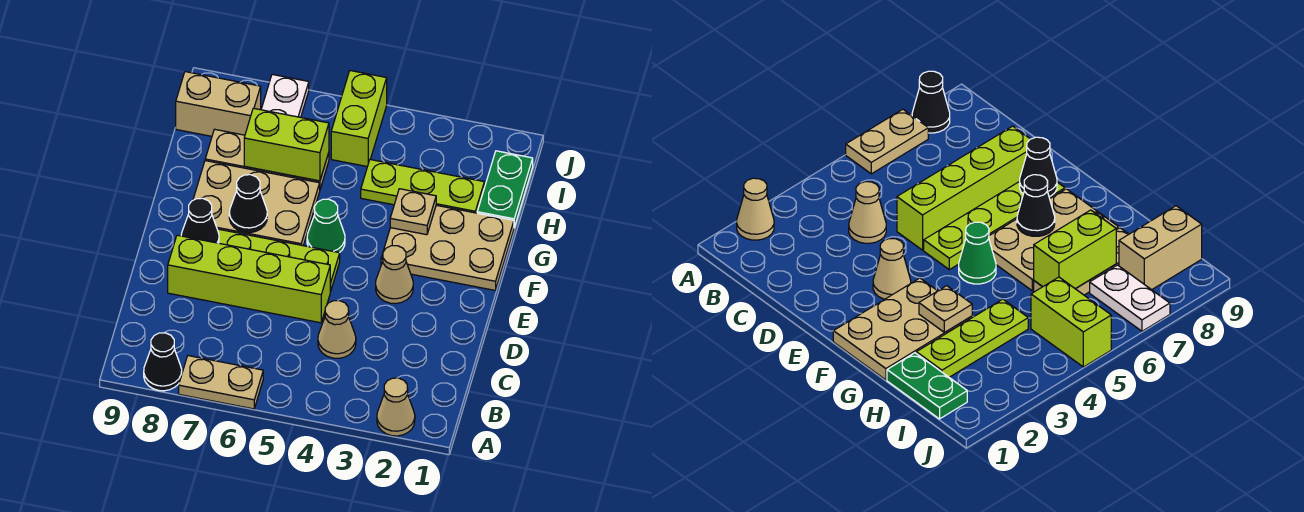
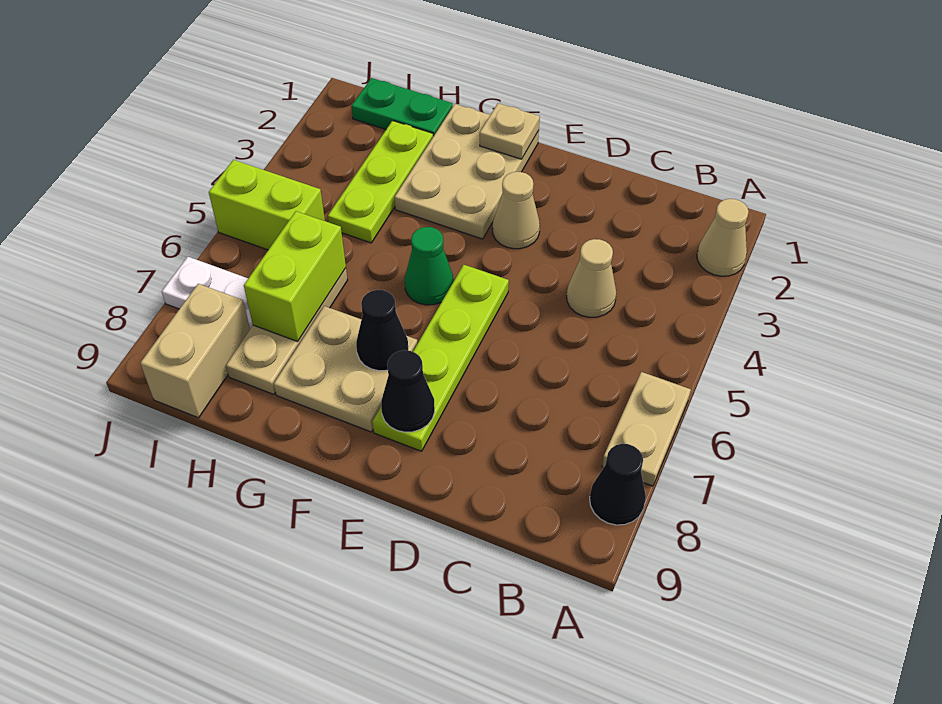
lime 1x4 brick [168,235,331,323] -> none
tan 2x3 plate [193,161,320,246] -> tan 2x2 plate [274,306,417,432]
tan 1x1 plate [390,189,436,235] -> tan 1x1 plate moved to [480,103,540,159]

